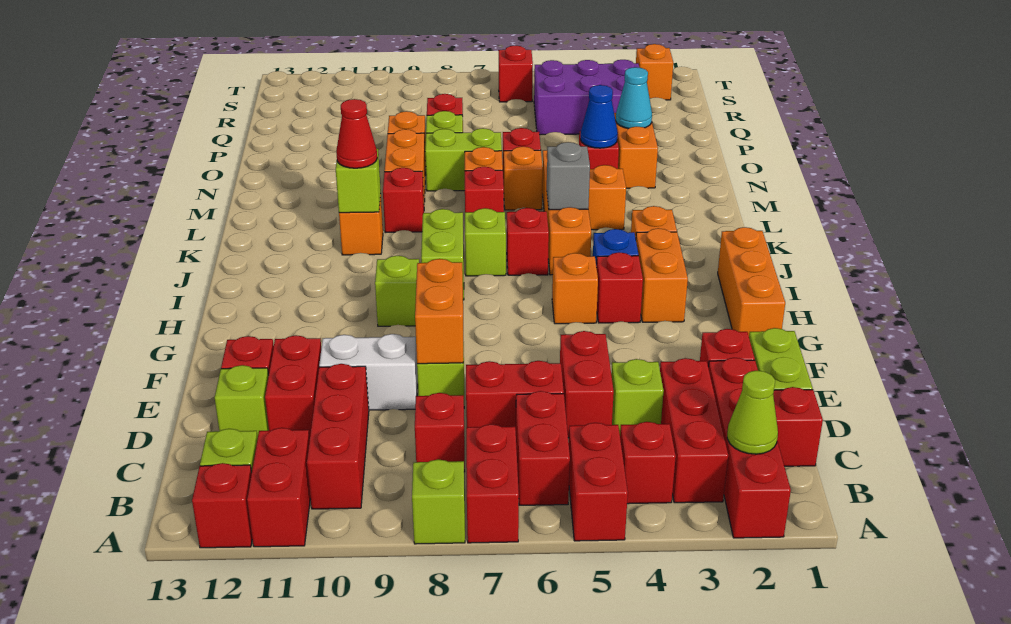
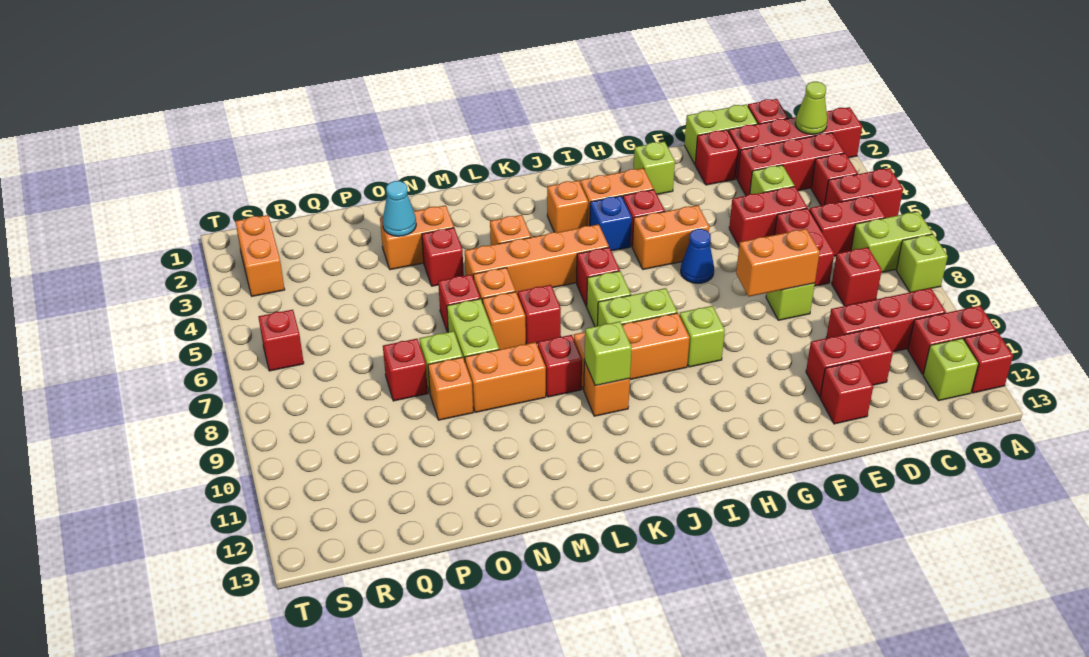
red 1x2 brick [466,424,519,543] -> lime 1x2 brick [851,212,932,272]
lime 1x1 brick [215,365,269,438] -> lime 1x1 brick moved to [634,142,675,194]
white 1x2 brick [319,334,418,410] -> none
orange 1x3 brick [718,227,785,336] -> orange 1x3 brick moved to [574,313,690,389]
orange 1x1 brick [552,253,598,324] -> orange 1x2 brick [632,205,709,269]
grey 1x1 brick [547,142,590,210] -> none
red 1x1 cone [336,99,377,168] -> none
blue 1x1 cone [581,85,618,148] -> blue 1x1 cone moved to [681,229,714,283]
purple 2x3 brick [534,60,639,135] -> none
orange 1x1 brick [636,44,673,100] -> orange 1x2 brick [235,215,285,296]

